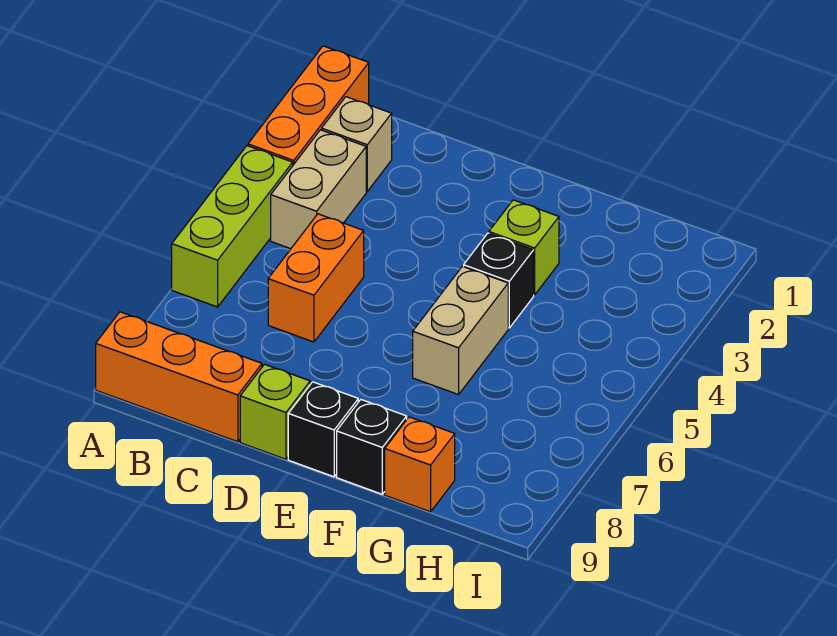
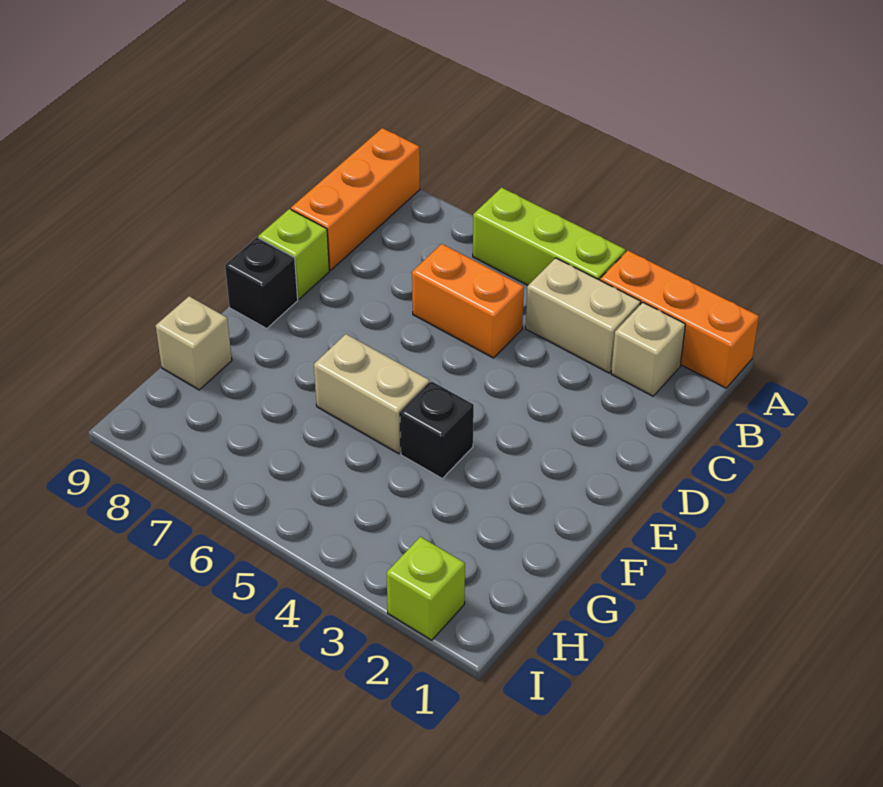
lime 1x1 brick [489,200,559,295] -> lime 1x1 brick moved to [387,537,465,640]
black 1x1 brick [337,400,407,494] -> none
orange 1x1 brick [385,417,455,512] -> tan 1x1 brick [156,296,232,390]

